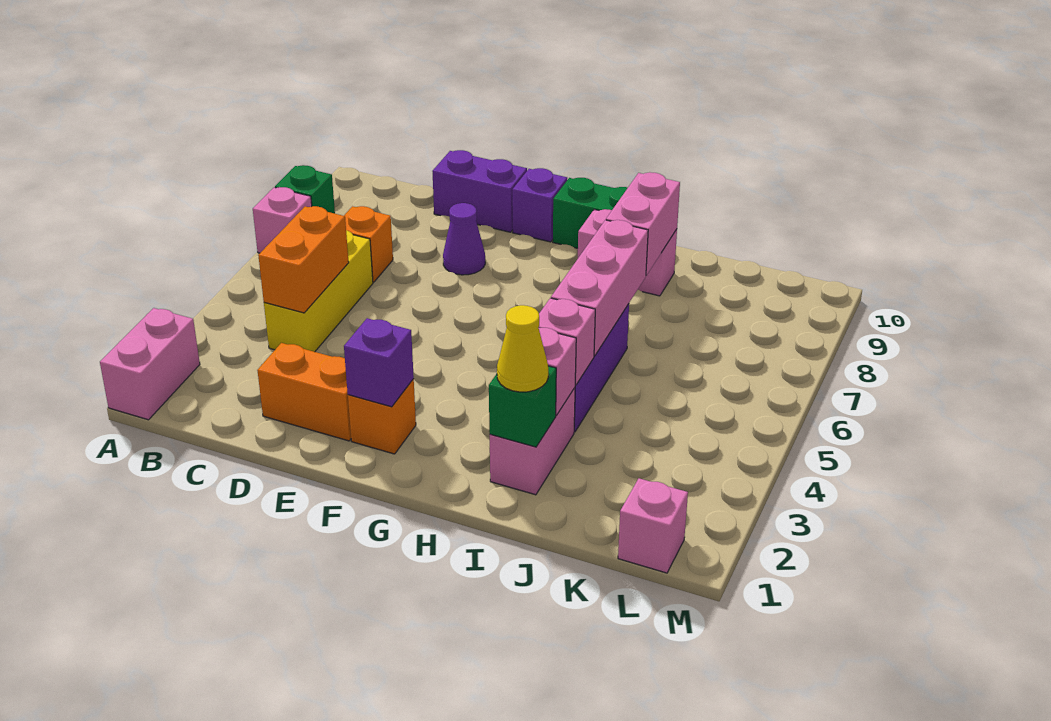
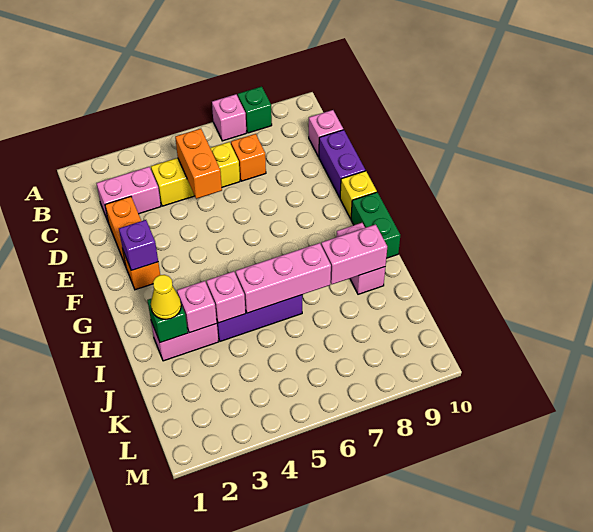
pink 1x2 brick [100,308,200,420] -> pink 1x2 brick moved to [96,167,161,221]
orange 1x2 brick [258,206,349,313] -> orange 1x2 brick turned to [175,129,222,199]
purple 1x1 cone [443,203,485,275] -> none
purple 1x1 brick [512,168,567,242] -> yellow 1x1 brick [340,171,377,219]
pink 1x1 brick [618,478,688,573] -> pink 1x1 brick moved to [309,110,343,157]

